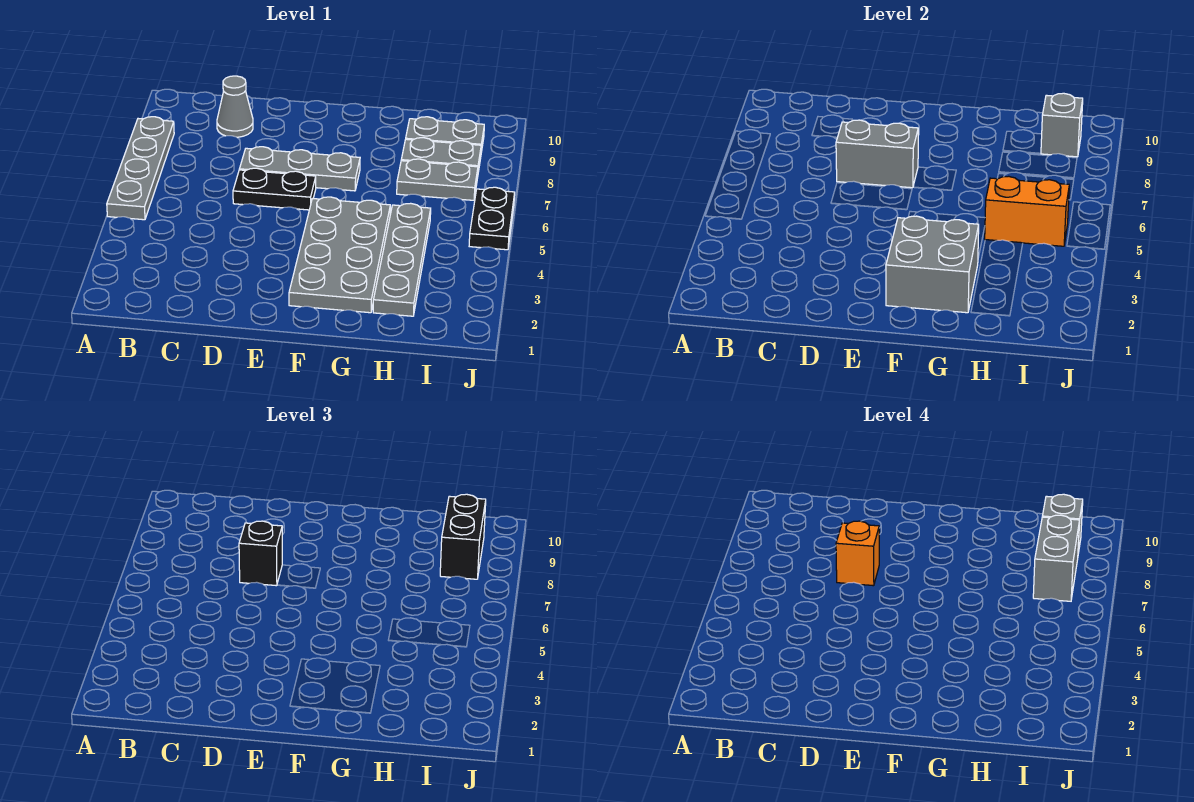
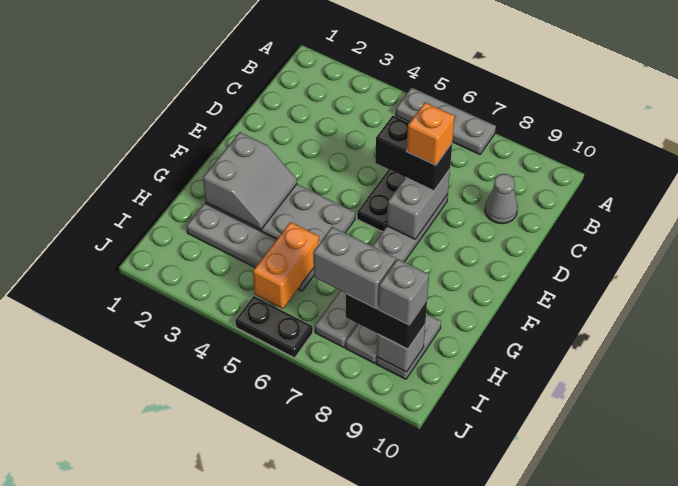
grey 1x4 plate [107,117,174,220] -> grey 1x3 plate [396,88,496,155]
black 1x1 brick [239,521,282,586] -> black 1x2 brick [375,116,452,191]
grey 2x2 brick [886,216,979,313] -> grey 2x2 slope [203,132,297,229]

